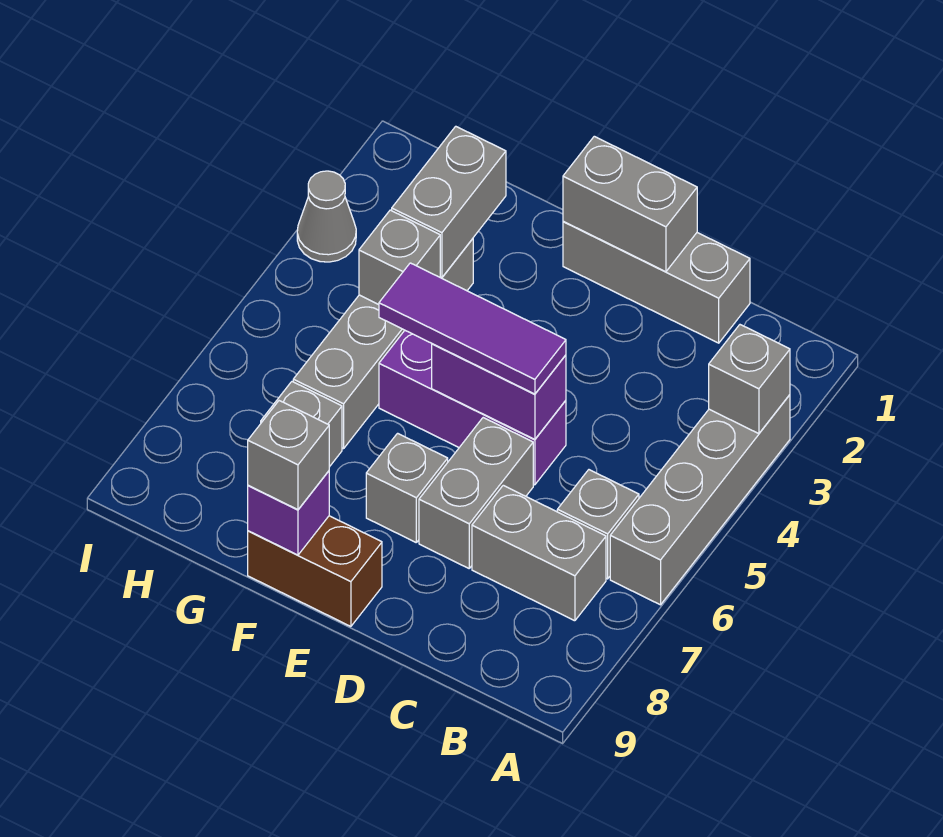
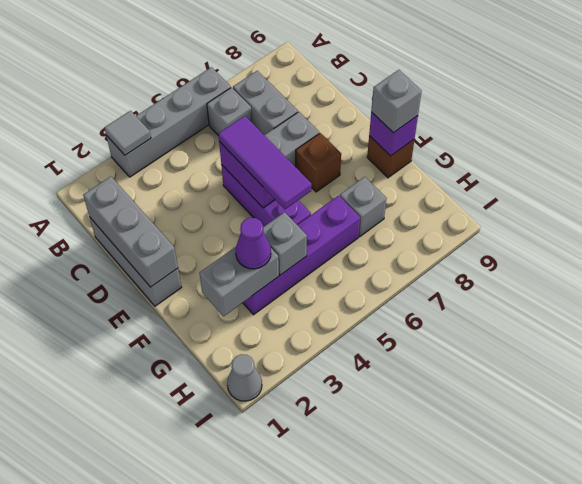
grey 1x1 brick [709,325,790,434] -> grey 1x1 tile [104,111,151,155]
grey 1x2 brick [563,136,697,272] -> grey 1x3 brick [83,177,178,287]
grey 1x1 brick [366,433,448,542] -> brown 1x1 brick [296,133,341,192]
brown 1x2 brick [248,516,382,626] -> brown 1x1 brick [367,136,414,178]
grey 1x4 brick [293,239,473,449] -> purple 1x4 brick [243,195,360,315]
none -> purple 1x1 cone [236,218,271,269]
grey 1x1 cone [297,171,356,262] -> grey 1x1 cone moved to [227,354,262,401]

